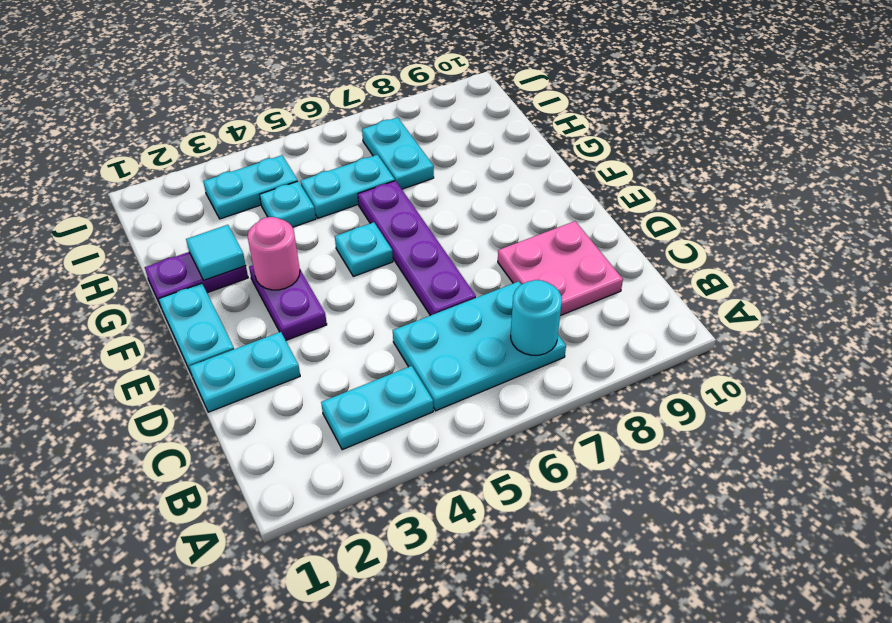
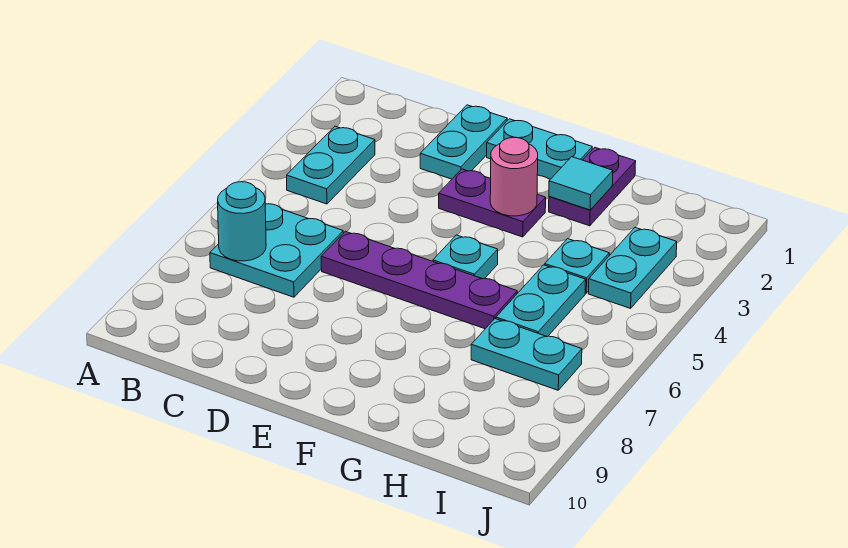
cyan 2x3 plate [393,281,566,411] -> cyan 2x2 plate [210,204,343,297]
pink 2x2 plate [498,221,623,315] -> none

